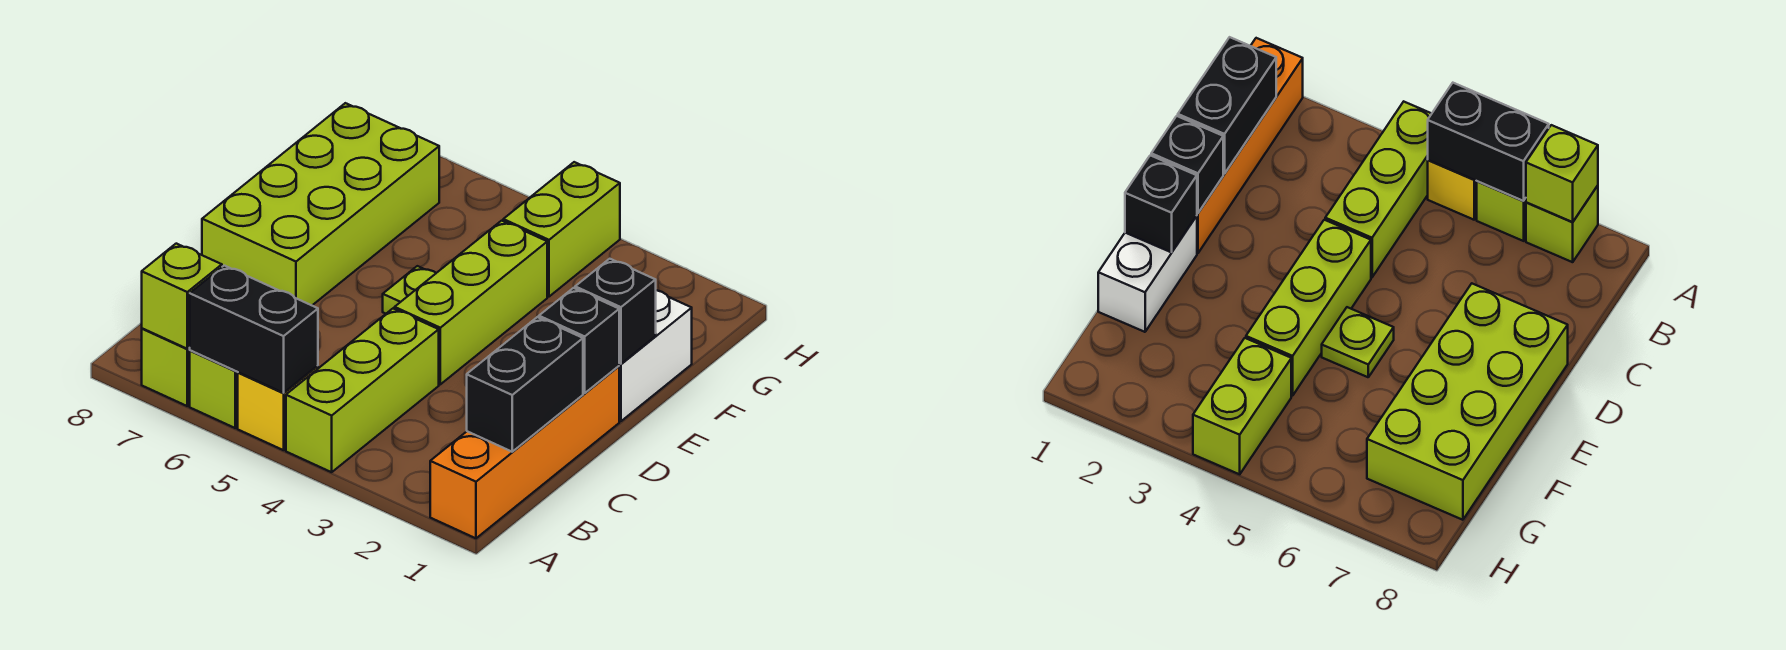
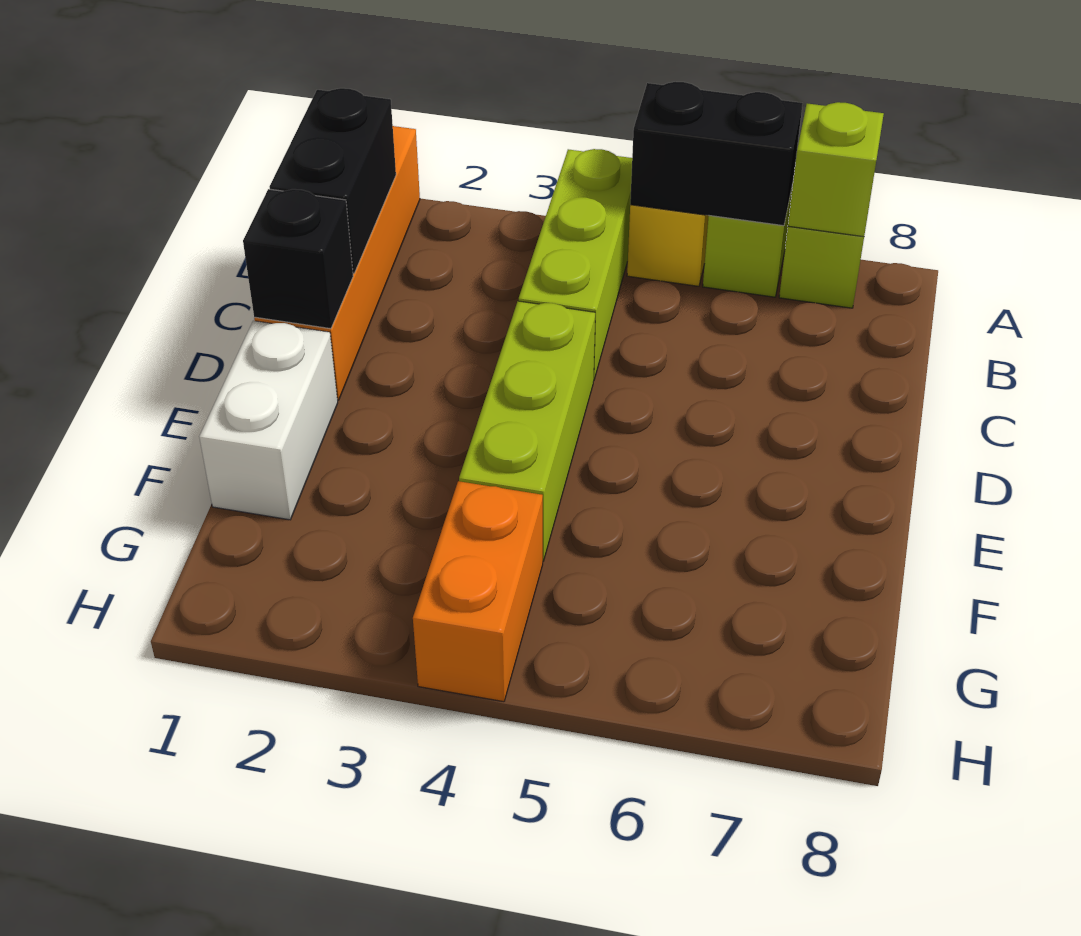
lime 2x4 brick [202,103,439,305] -> none
black 1x1 brick [575,259,656,364] -> none
lime 1x1 plate [383,266,436,314] -> none
lime 1x2 brick [503,162,620,297] -> orange 1x2 brick [413,481,543,702]

